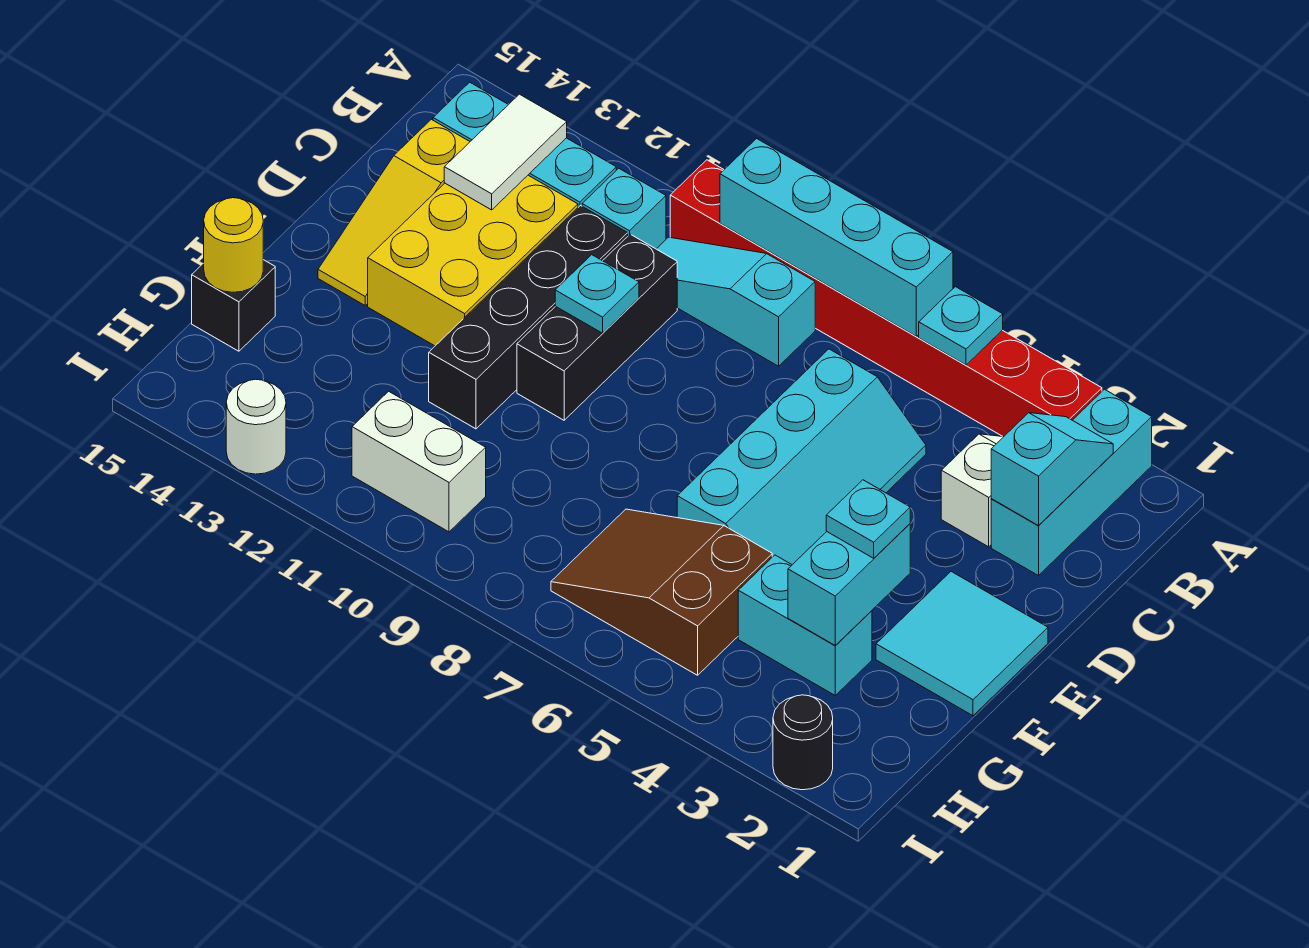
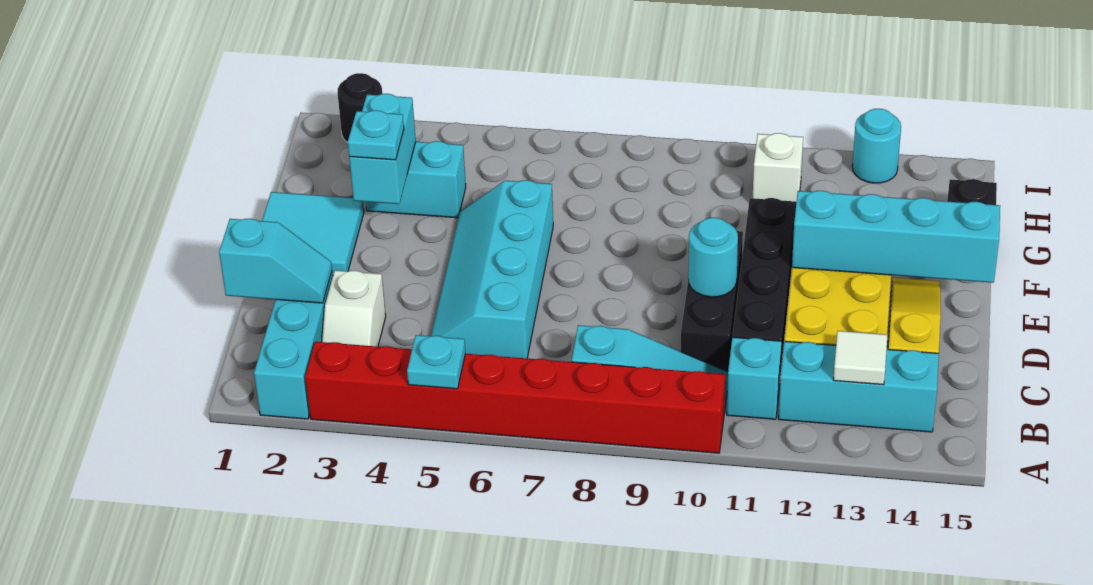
cyan 1x4 brick [720,139,953,336] -> cyan 1x4 brick moved to [792,191,1000,283]
cyan 1x2 slope [991,413,1113,526] -> cyan 1x2 slope turned to [219,219,332,303]
white 1x2 tile [444,94,567,210] -> white 1x1 tile [833,331,887,385]
cyan 1x1 plate [555,255,639,333] -> cyan 1x1 round brick [688,218,738,297]
brown 2x3 slope [551,509,772,675] -> none
yellow 1x1 round brick [204,198,263,292] -> none
white 1x2 brick [352,391,486,532] -> white 1x1 brick [753,133,803,201]
white 1x1 round brick [226,379,286,474] -> cyan 1x1 round brick [852,109,901,183]

